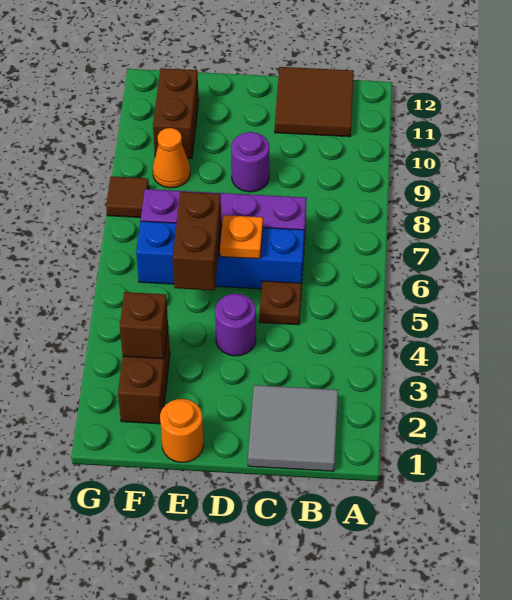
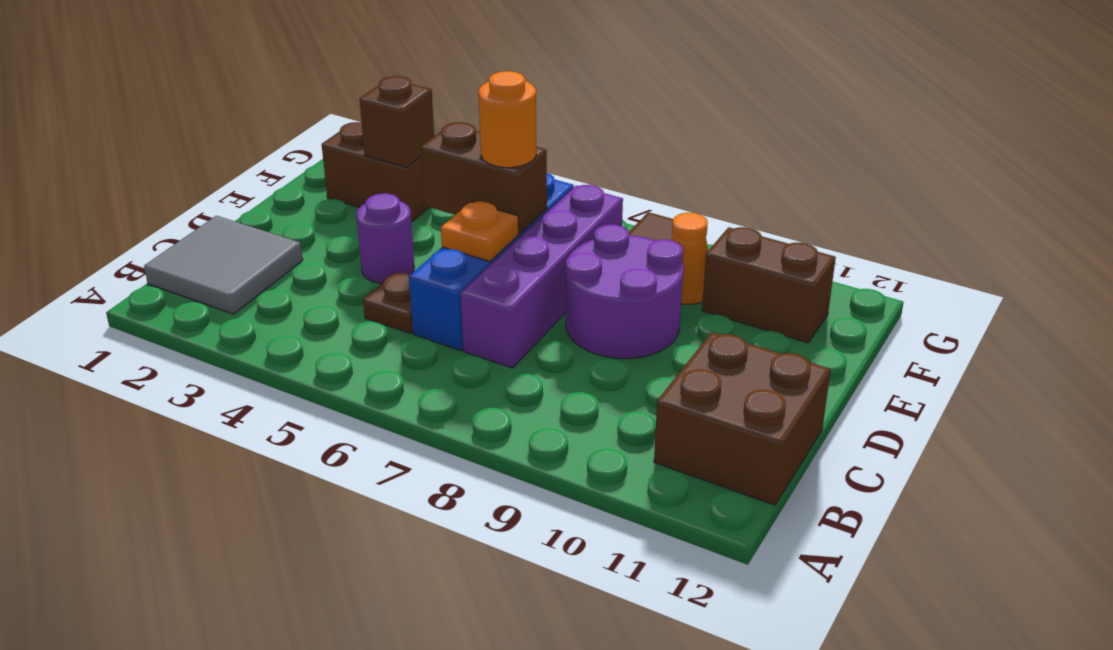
brown 2x2 tile [275,67,354,137] -> brown 2x2 brick [654,332,831,505]
purple 1x1 round brick [231,132,269,192] -> purple 2x2 round brick [566,225,683,359]
orange 1x1 round brick [160,399,204,462] -> orange 1x1 round brick moved to [479,71,536,168]

